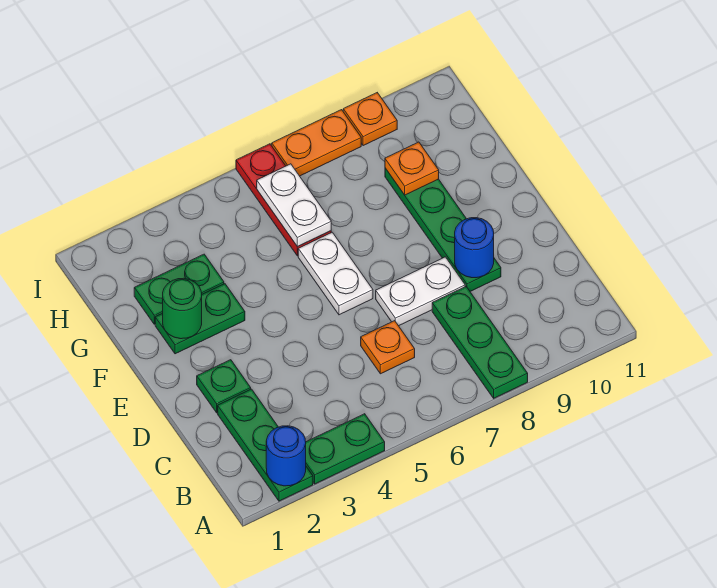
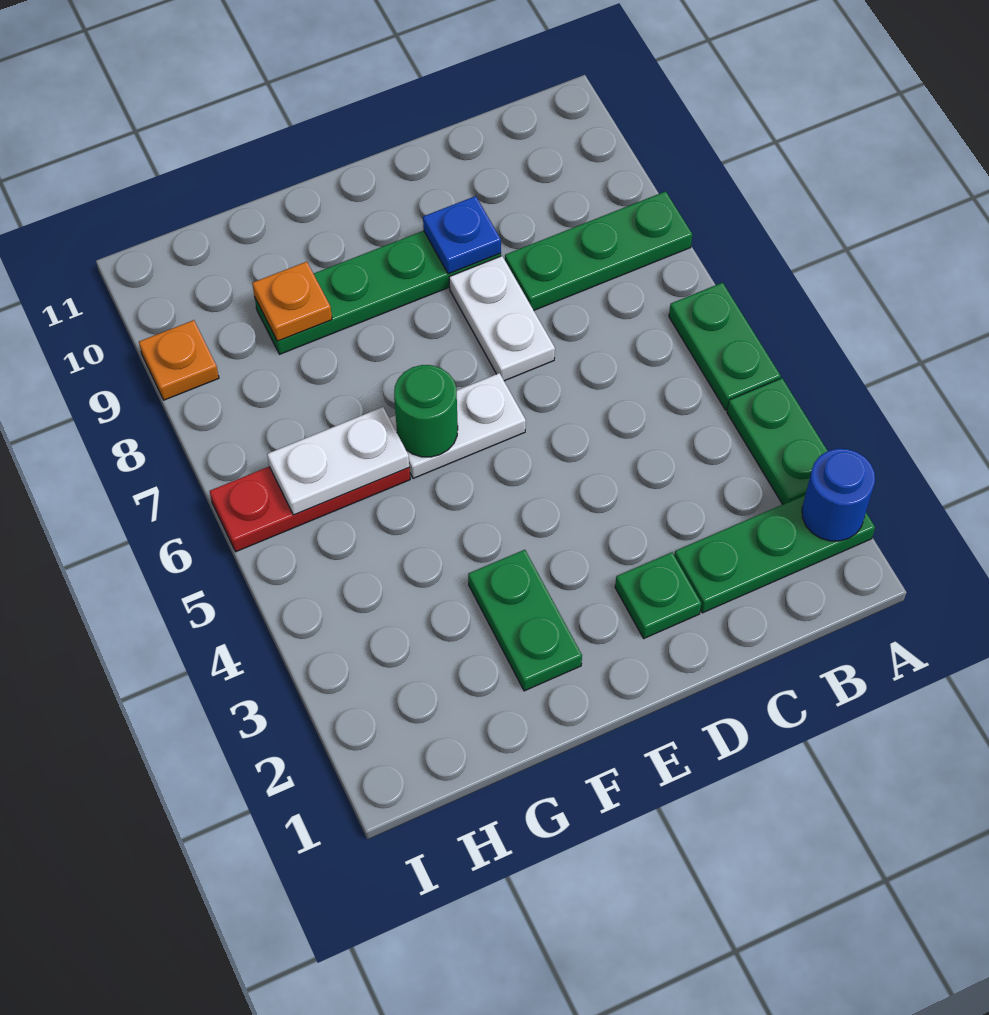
orange 1x1 plate [361,321,415,374] -> none
blue 1x1 round brick [455,218,494,278] -> blue 1x1 plate [423,196,501,274]
green 1x1 round brick [163,278,202,339] -> green 1x1 round brick moved to [394,365,458,457]
green 1x2 plate [134,254,224,324] -> green 1x2 plate moved to [669,283,781,410]
orange 1x2 plate [272,110,361,176] -> none

